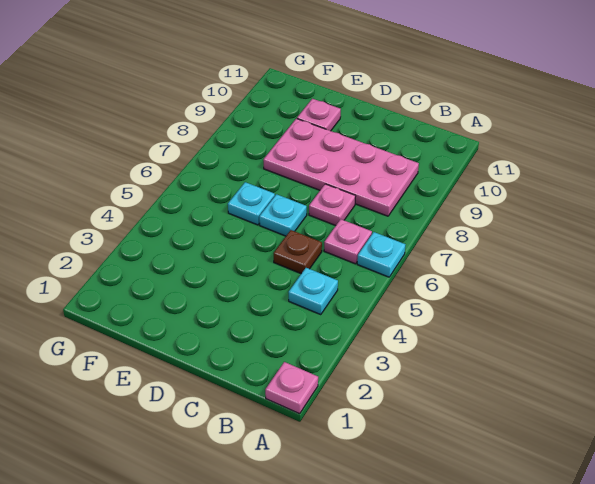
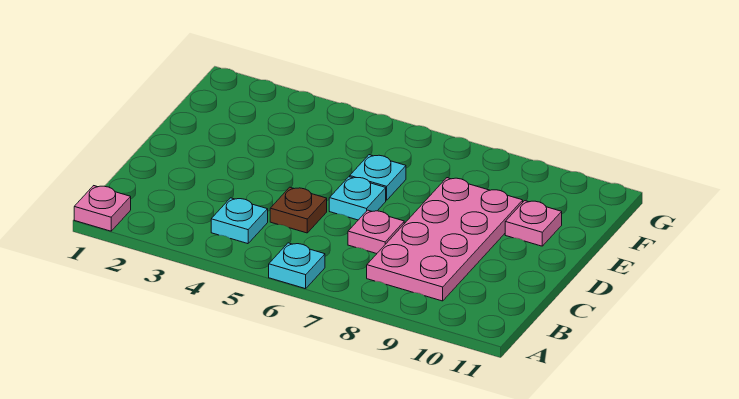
pink 1x1 plate [324,219,372,264] -> none

